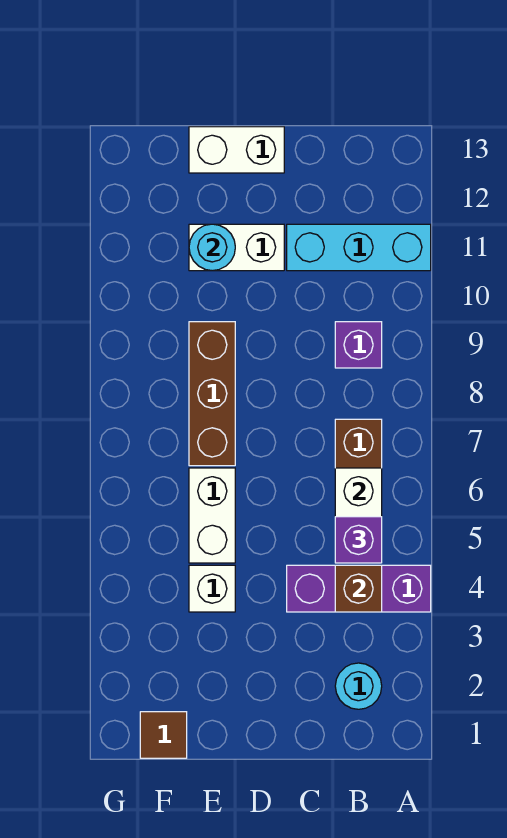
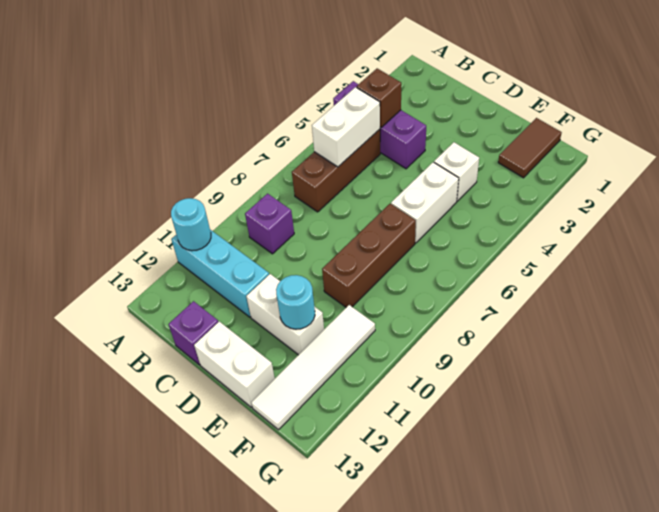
cyan 1x1 round brick [335,663,382,709] -> cyan 1x1 round brick moved to [171,198,211,251]
purple 1x1 brick [335,517,382,563] -> purple 1x1 brick moved to [169,301,218,365]
brown 1x1 tile [140,712,187,758] -> brown 1x2 tile [498,118,562,178]
none -> white 1x4 tile [251,305,375,430]

